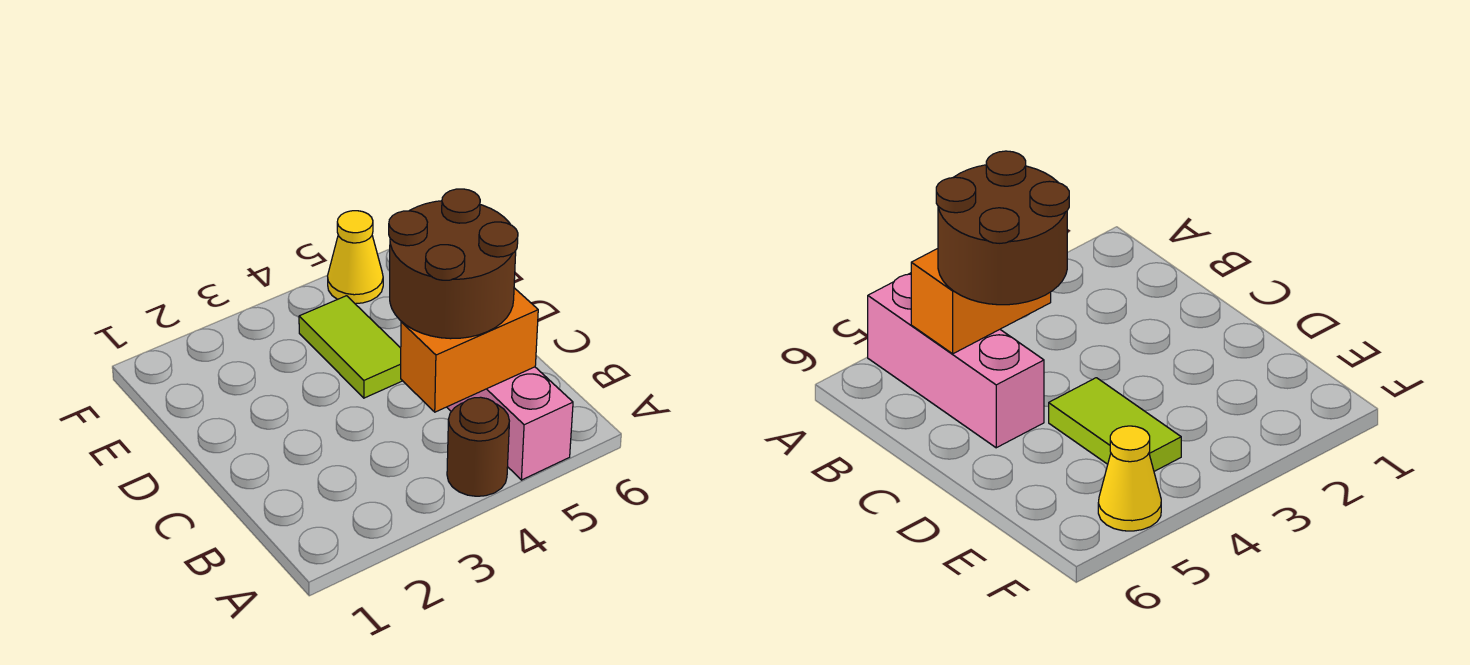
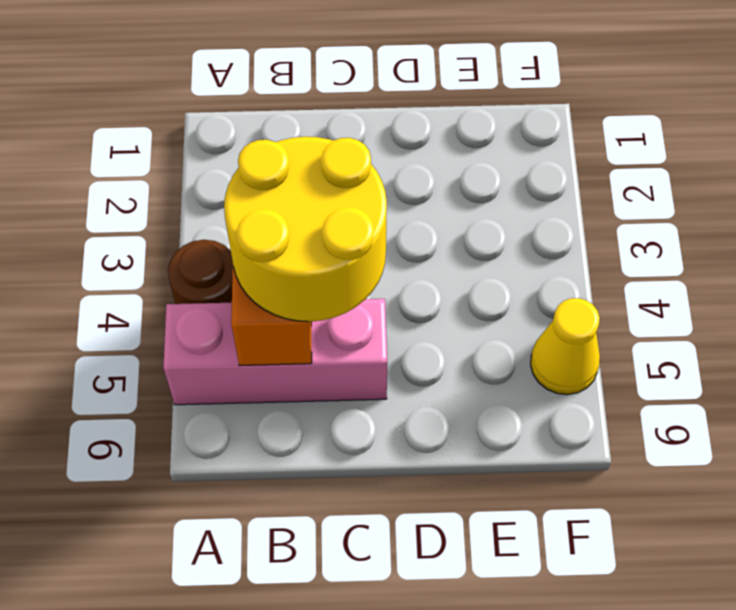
brown 2x2 round brick [389,189,518,339] -> yellow 2x2 round brick [224,137,387,322]
lime 1x2 tile [299,296,402,398] -> none

